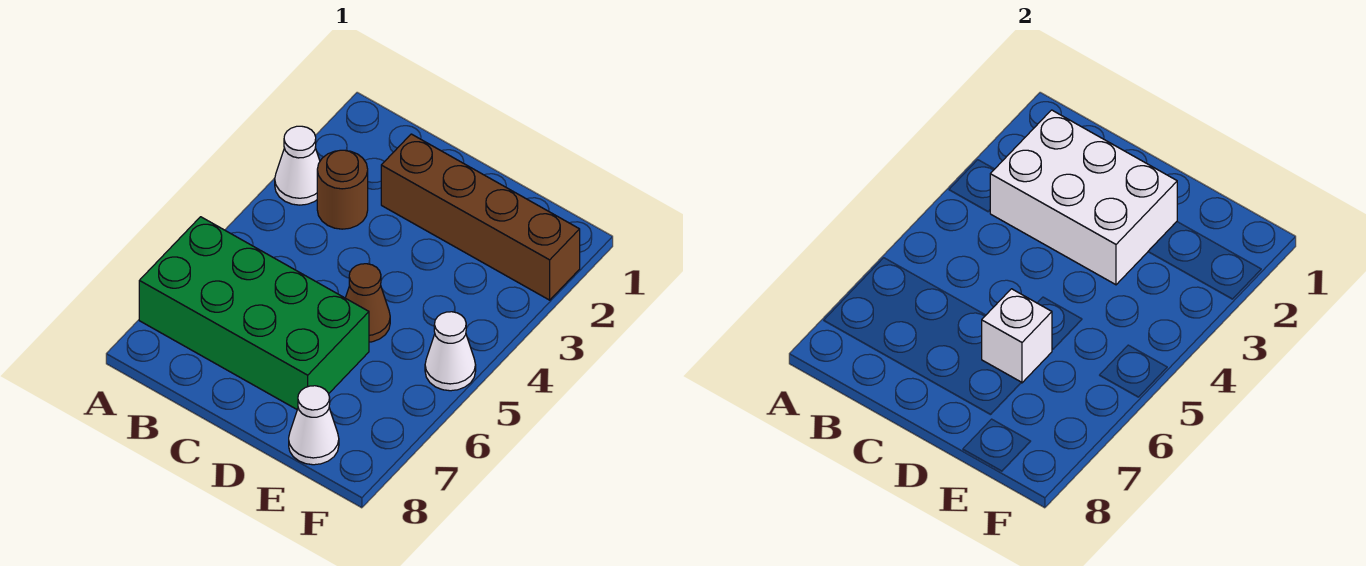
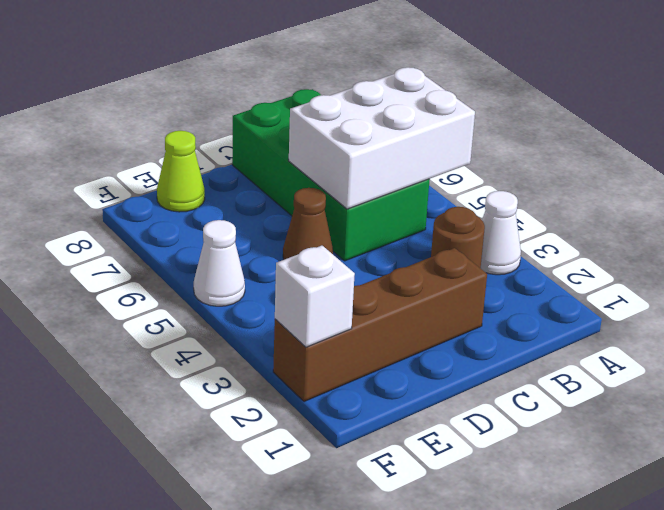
green 2x4 brick [139,217,369,409] -> green 2x4 brick turned to [232,89,430,261]
white 2x3 brick [990,110,1177,285] -> white 2x3 brick moved to [289,67,475,209]
white 1x1 brick [982,289,1052,383] -> white 1x1 brick moved to [275,246,355,347]
white 1x1 cone [289,386,339,465] -> lime 1x1 cone [157,131,205,212]

